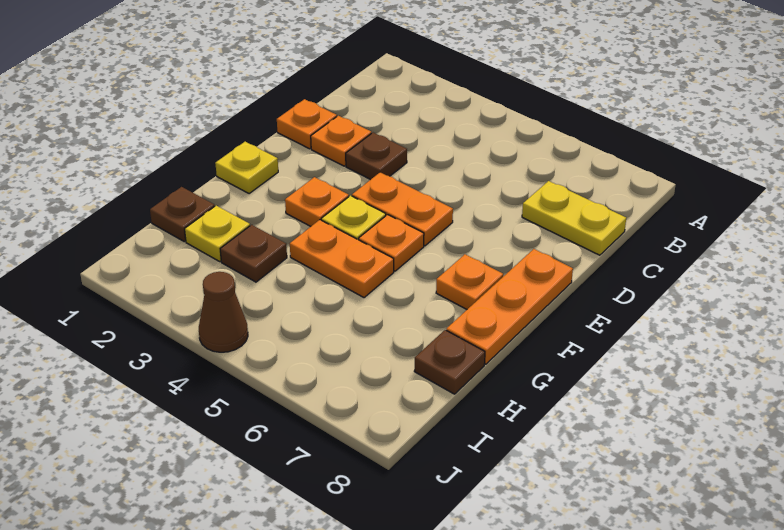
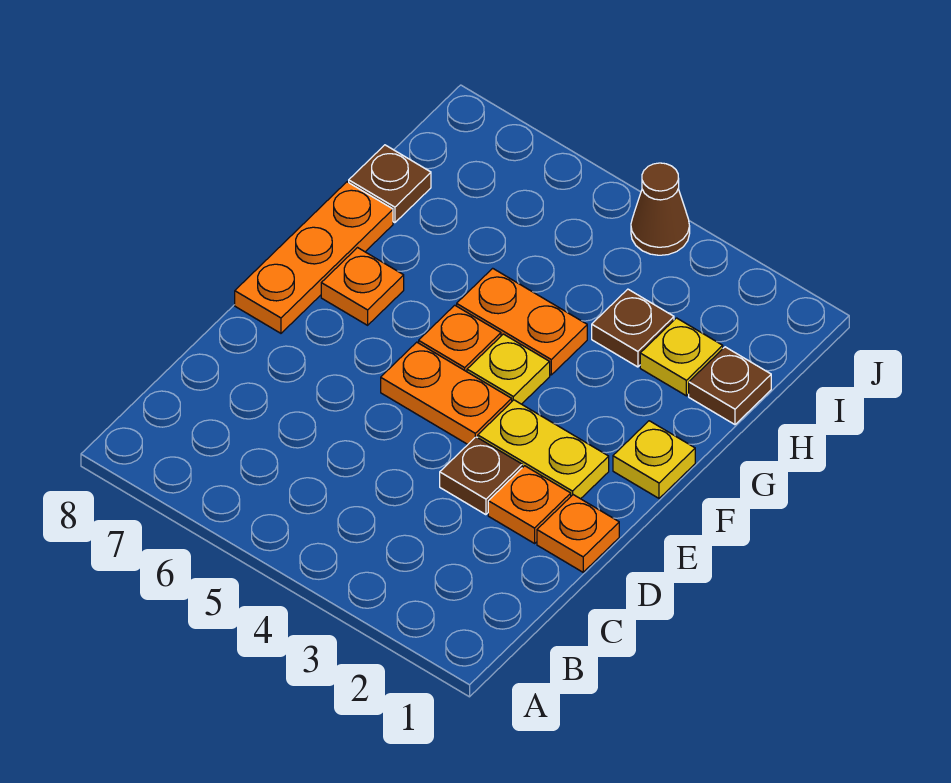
yellow 1x2 plate [522,181,626,255] -> yellow 1x2 plate moved to [478,400,609,499]
orange 1x1 plate [285,177,349,226] -> none

